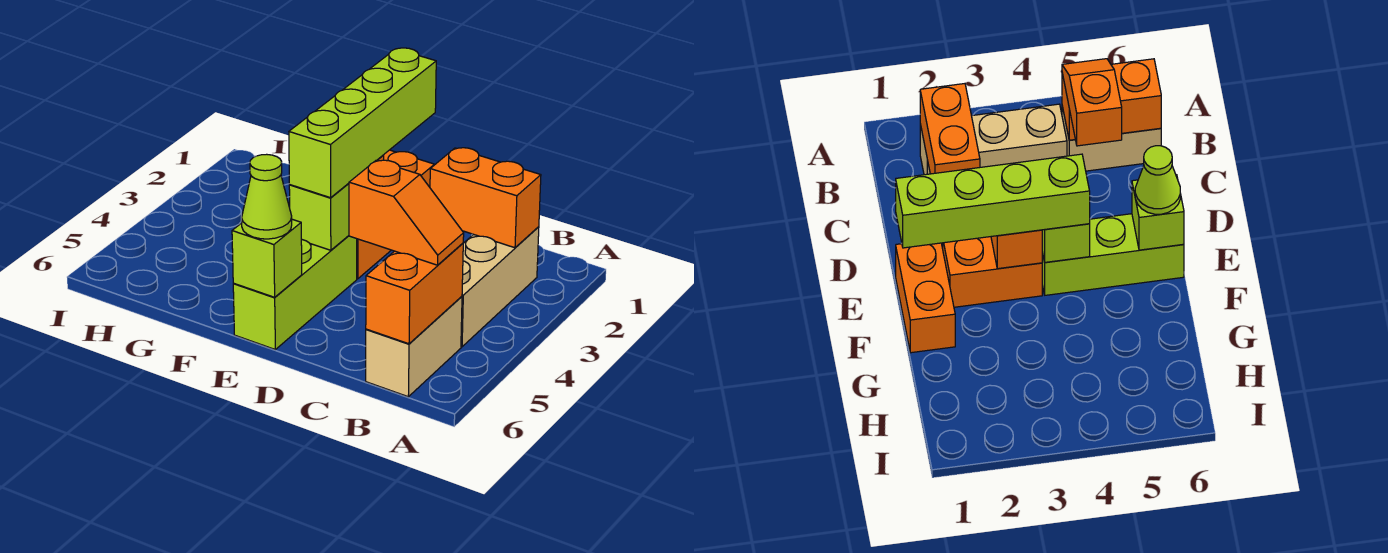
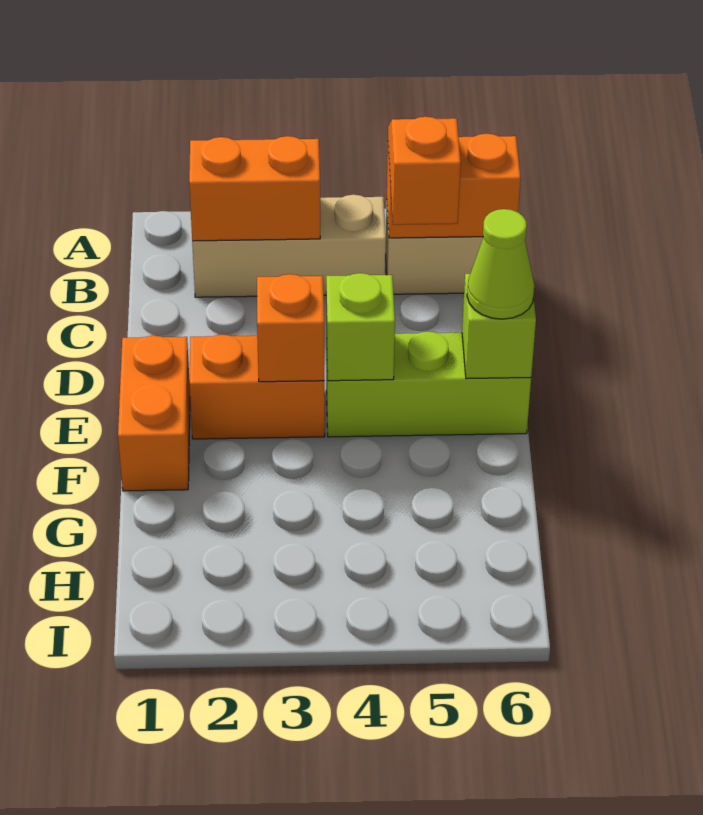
orange 1x2 brick [430,148,541,248] -> orange 1x2 brick turned to [189,136,320,241]
lime 1x4 brick [289,48,436,198] -> none

